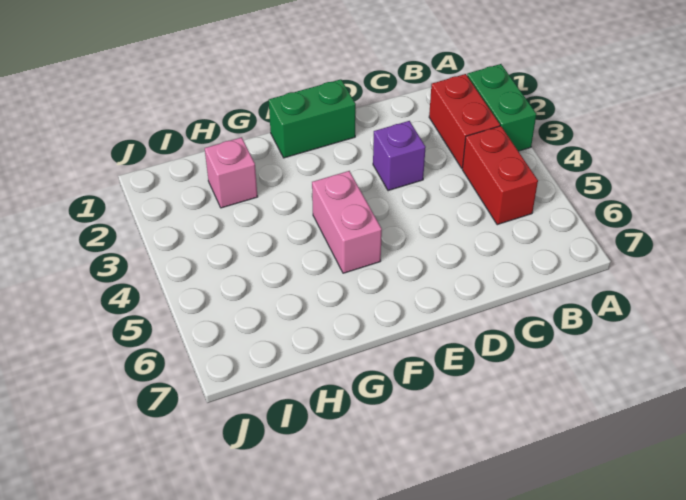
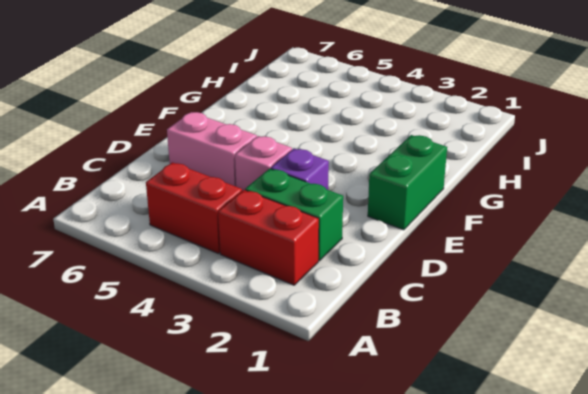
green 1x2 brick [467,64,536,151] -> green 1x2 brick moved to [245,169,343,261]
pink 1x2 brick [312,171,382,273] -> pink 1x2 brick moved to [167,112,257,186]
pink 1x1 brick [205,137,258,208] -> pink 1x1 brick moved to [235,136,292,191]

